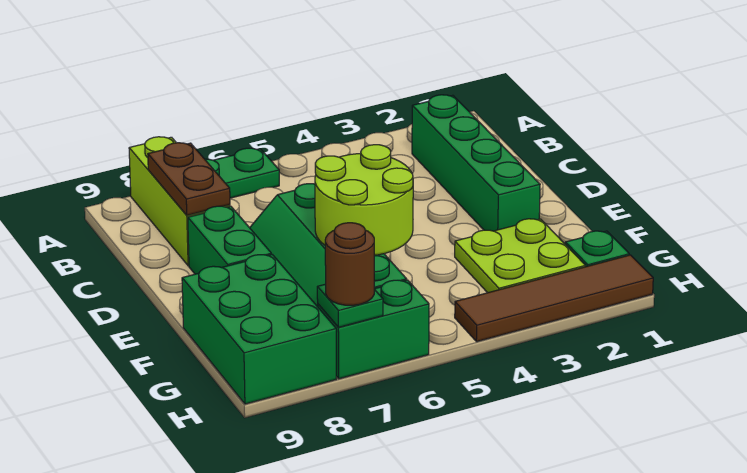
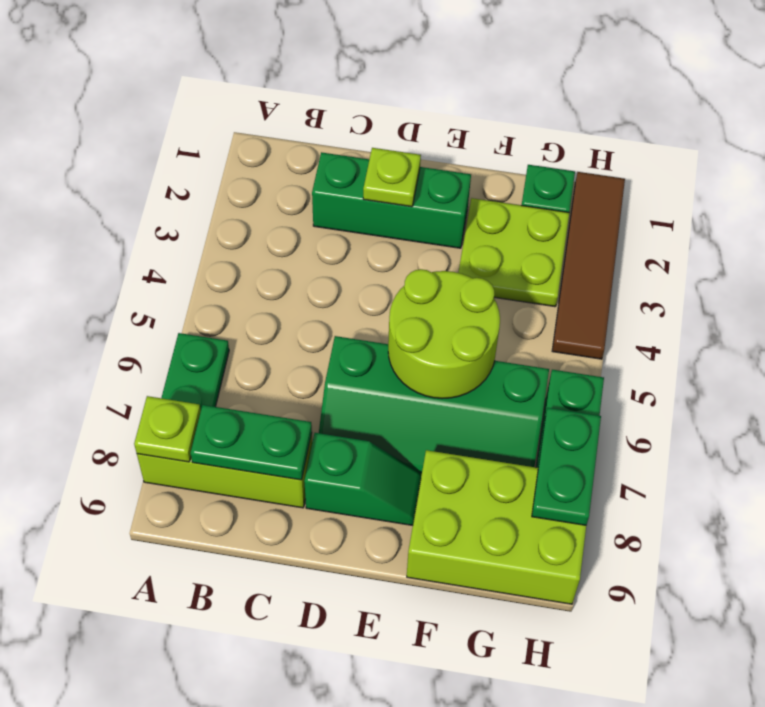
none -> lime 1x1 plate [134,396,201,462]
green 1x4 brick [412,95,540,231] -> green 1x3 brick [312,152,471,248]
brown 1x2 plate [148,143,230,215] -> green 1x2 plate [191,405,312,480]
none -> lime 1x1 plate [363,148,421,207]
green 1x2 brick [188,206,271,274] -> green 1x2 slope [304,433,421,525]
green 2x3 brick [182,255,336,404] -> lime 2x3 brick [407,450,586,604]
green 1x1 plate [317,284,383,327] -> green 1x2 plate [532,408,601,525]
brown 1x1 round brick [325,223,375,305] -> none

